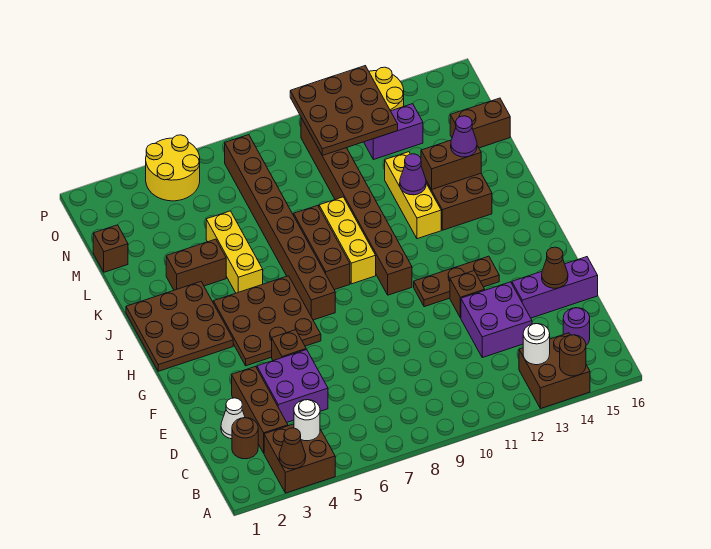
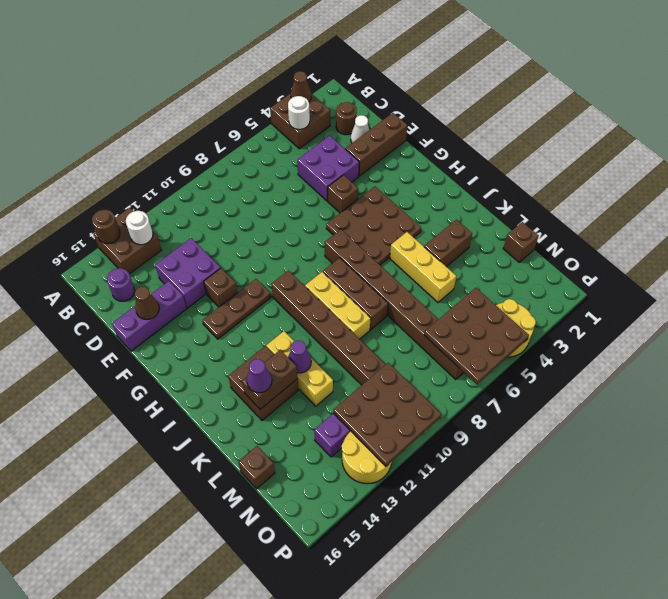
brown 1x3 brick [232,366,288,453] -> brown 1x3 brick turned to [345,113,407,176]
brown 3x3 plate [126,282,233,371] -> brown 3x3 plate moved to [424,288,529,384]
brown 1x2 brick [450,98,510,148] -> brown 1x1 brick [238,446,275,489]

